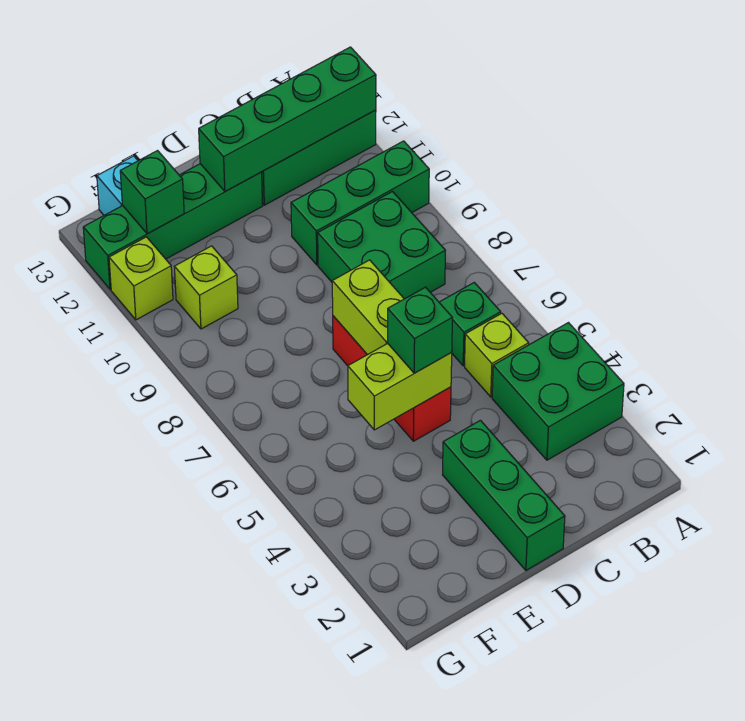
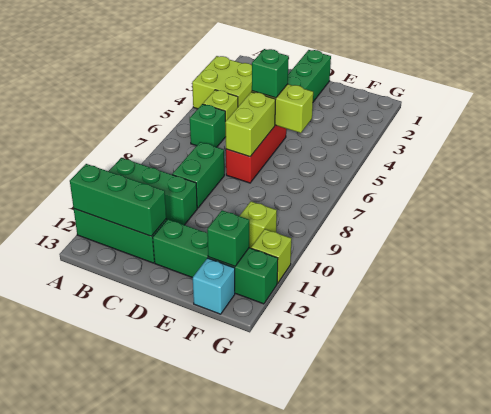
green 2x2 brick [492,323,624,460] -> lime 2x2 brick [192,56,252,109]
green 1x4 brick [199,47,376,192] -> green 1x3 brick [70,164,166,236]
green 2x2 brick [318,192,445,299] -> green 1x2 brick [172,142,224,208]

